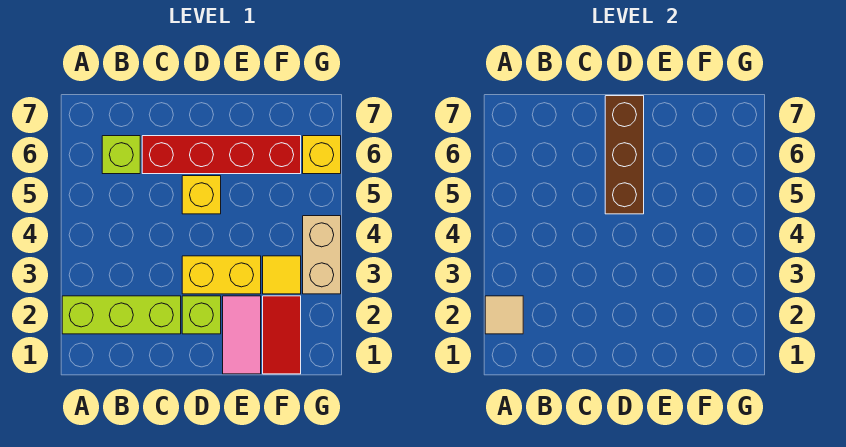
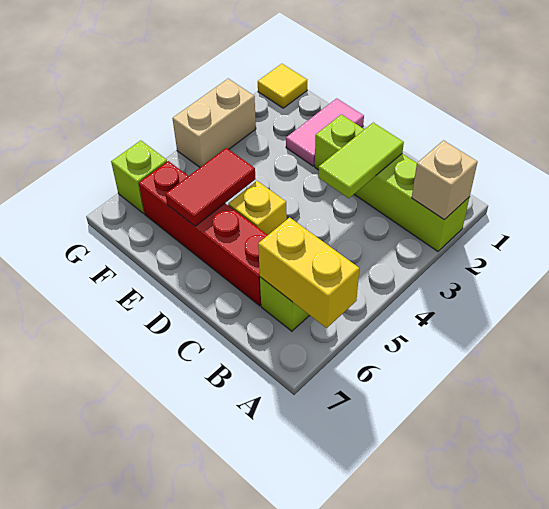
tan 1x1 tile [485,296,523,334] -> tan 1x1 brick [412,140,477,219]
none -> lime 1x2 tile [318,123,404,198]
yellow 1x2 brick [182,256,261,294] -> yellow 1x2 brick moved to [258,217,359,328]
brown 1x3 brick [605,96,644,214] -> none
red 1x2 tile [263,296,301,374] -> red 1x2 tile moved to [165,148,255,226]
yellow 1x1 tile [263,256,301,294] -> yellow 1x1 tile moved to [258,64,307,108]
yellow 1x1 brick [303,136,341,174] -> lime 1x1 brick [111,141,167,213]

